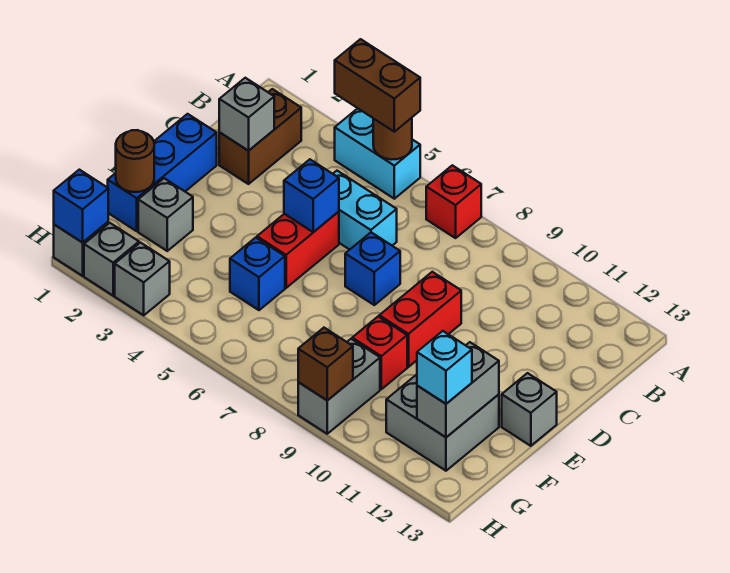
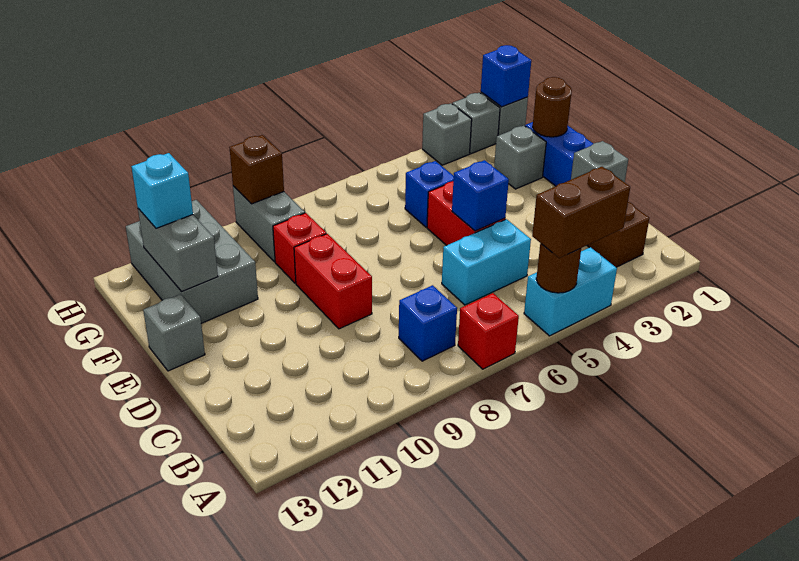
blue 1x1 brick [345,232,400,305] -> blue 1x1 brick moved to [399,285,457,361]
grey 2x2 brick [386,375,499,471] -> grey 2x3 brick [126,200,258,323]

